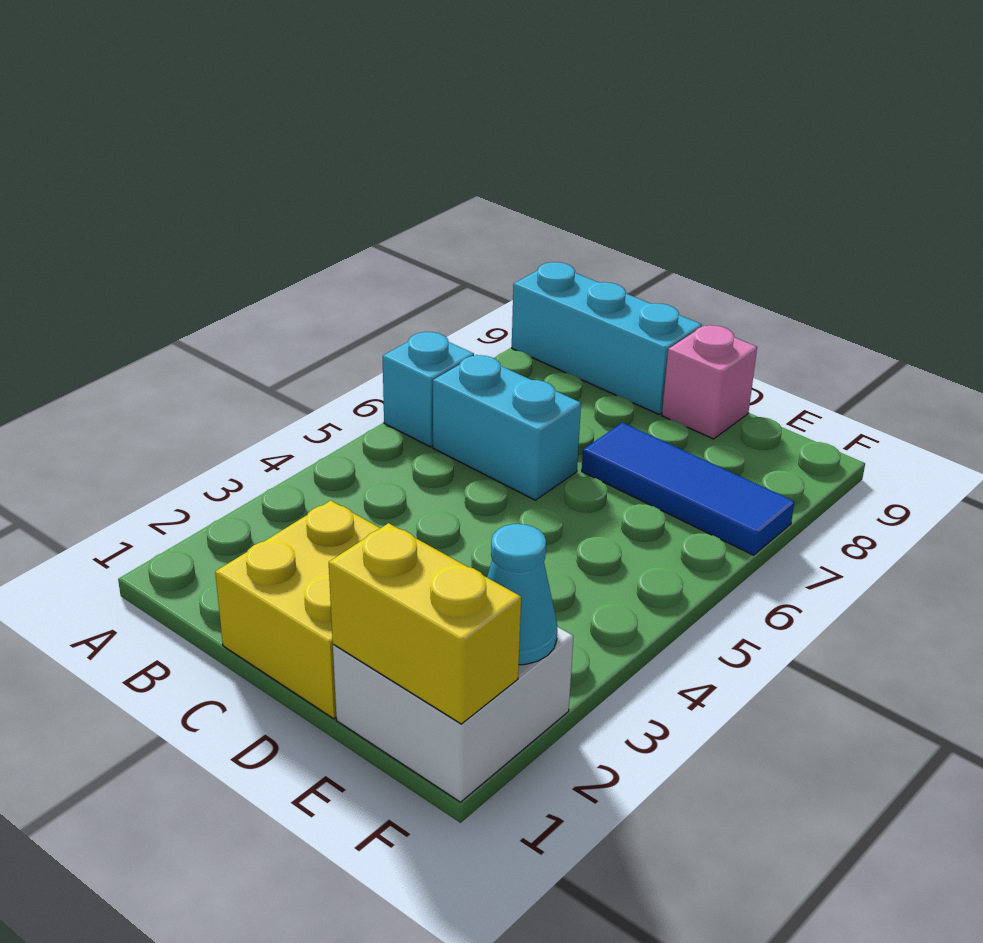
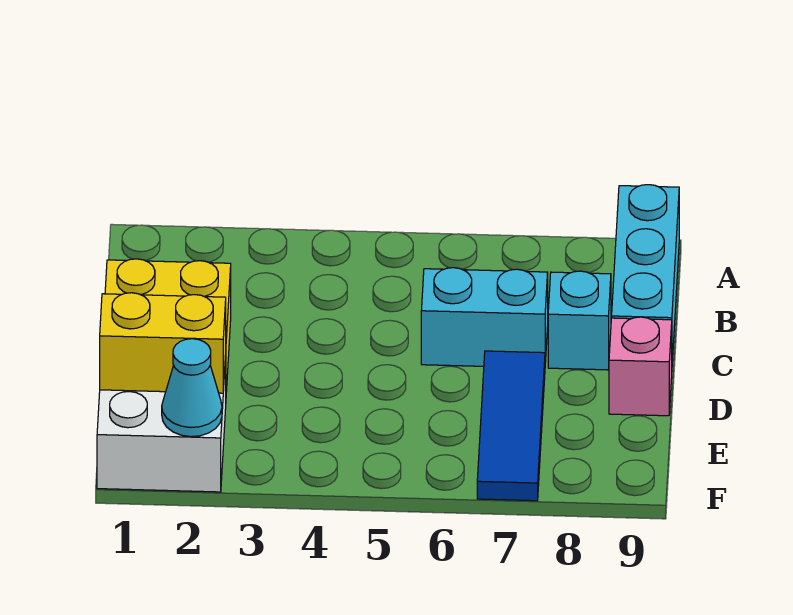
cyan 1x1 brick [383,332,474,447] -> cyan 1x1 brick moved to [548,271,611,370]
cyan 1x2 brick [433,355,581,500] -> cyan 1x2 brick turned to [421,268,548,366]
yellow 1x2 brick [329,523,521,724] -> yellow 1x2 brick turned to [100,293,226,393]

